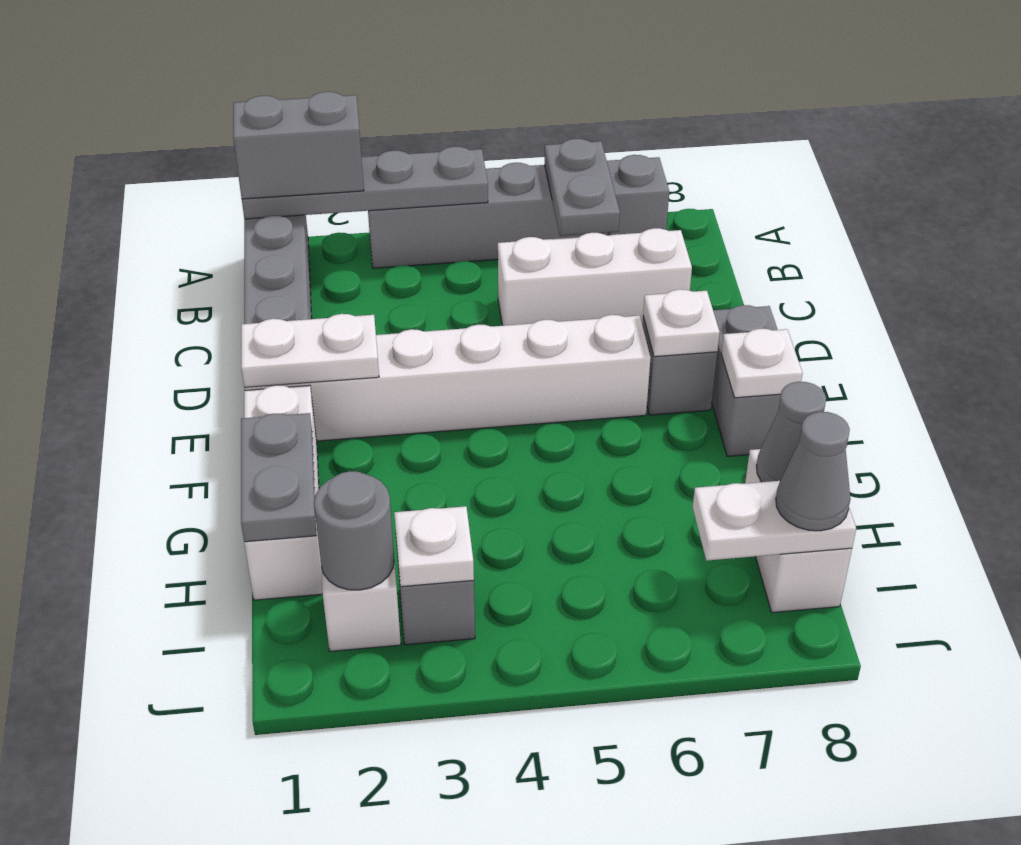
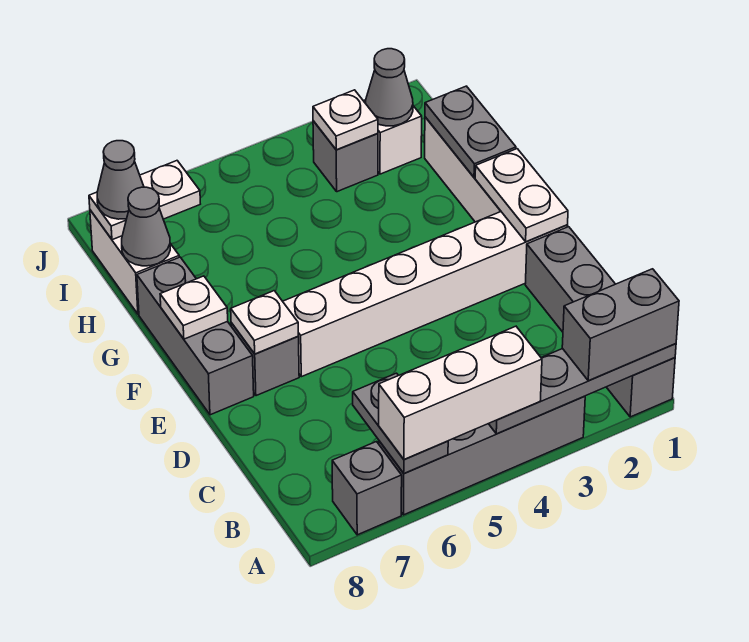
white 1x3 brick [498,228,692,326] -> white 1x3 brick moved to [379,326,542,459]
white 1x2 plate [241,314,379,387] -> white 1x2 plate turned to [475,149,568,242]
grey 1x2 brick [712,305,781,456] -> grey 1x3 brick [137,257,254,415]
grey 1x1 round brick [314,471,394,590] -> grey 1x1 cone [366,49,413,126]

